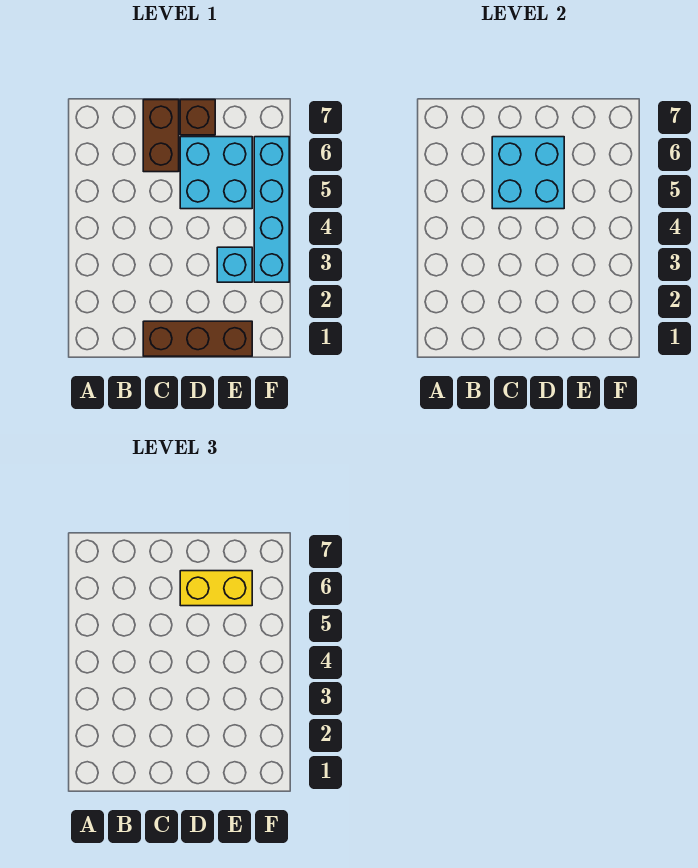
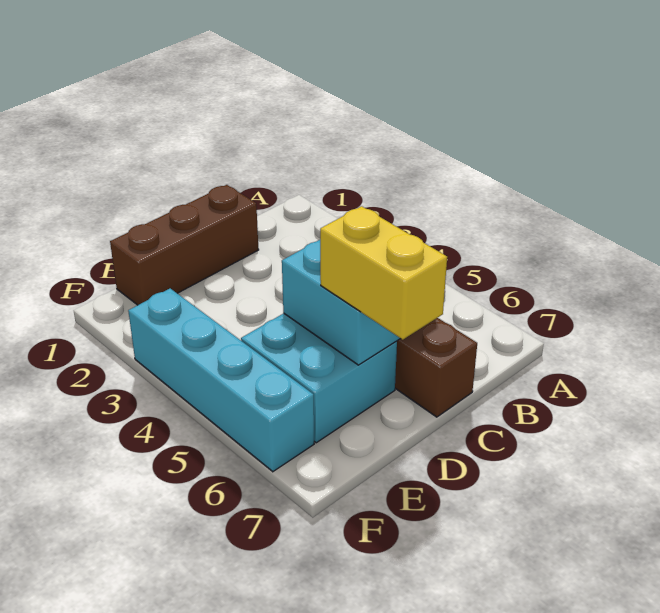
yellow 1x2 brick [180,571,252,606] -> yellow 1x2 brick turned to [320,206,447,339]
brown 1x1 brick [180,100,215,135] -> none
cyan 1x1 brick [217,247,252,282] -> none

